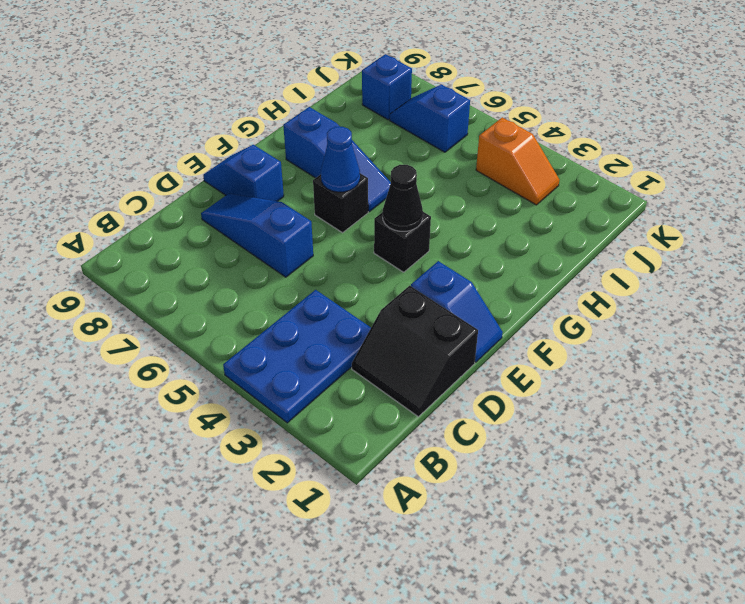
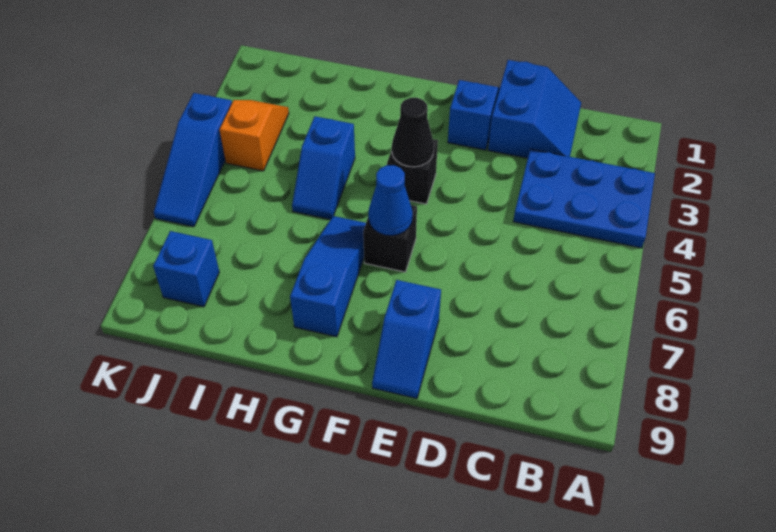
black 2x2 slope [352,286,478,417] -> blue 2x2 slope [488,60,581,158]
blue 1x3 slope [201,194,313,277] -> blue 1x3 slope moved to [154,93,232,227]
blue 1x2 slope [390,84,470,152] -> blue 1x2 slope moved to [292,116,355,219]

